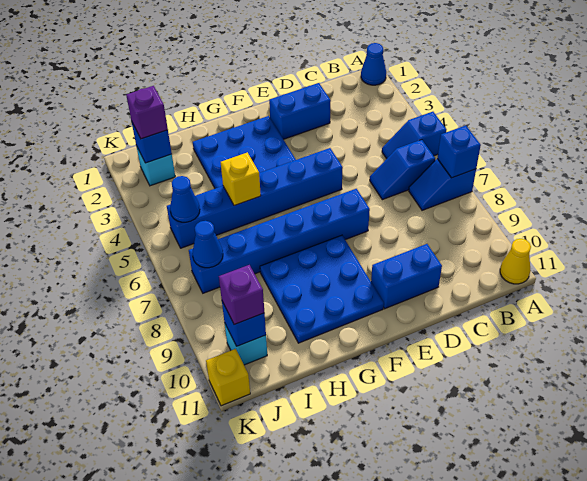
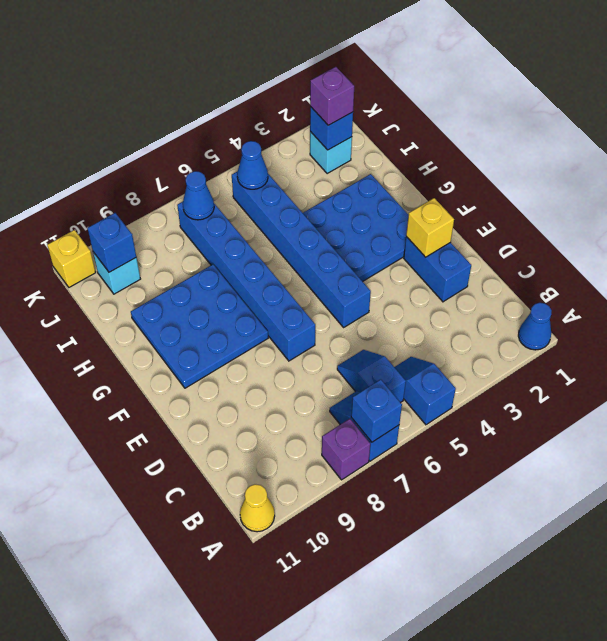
blue 1x2 brick [371,244,442,309] -> none
yellow 1x1 brick [221,152,261,206] -> yellow 1x1 brick moved to [406,198,454,257]
purple 1x1 brick [219,265,264,325] -> purple 1x1 brick moved to [322,419,370,480]

